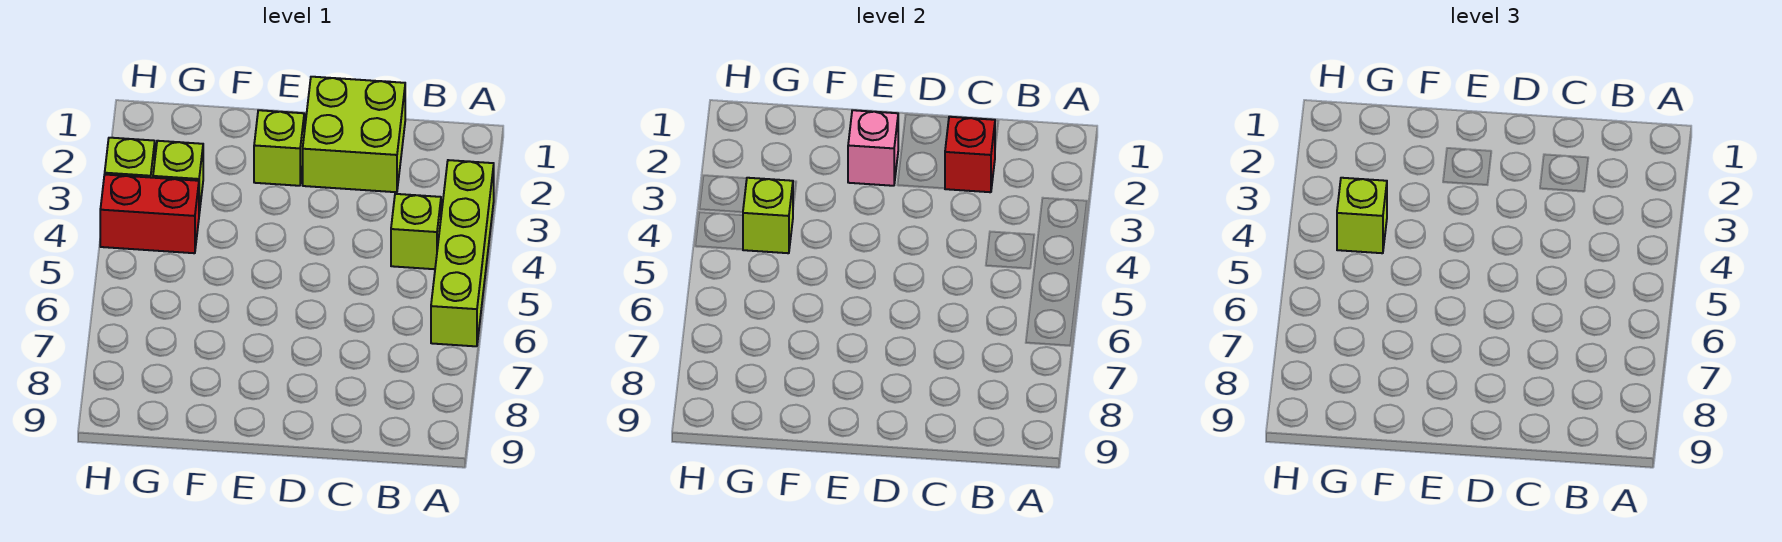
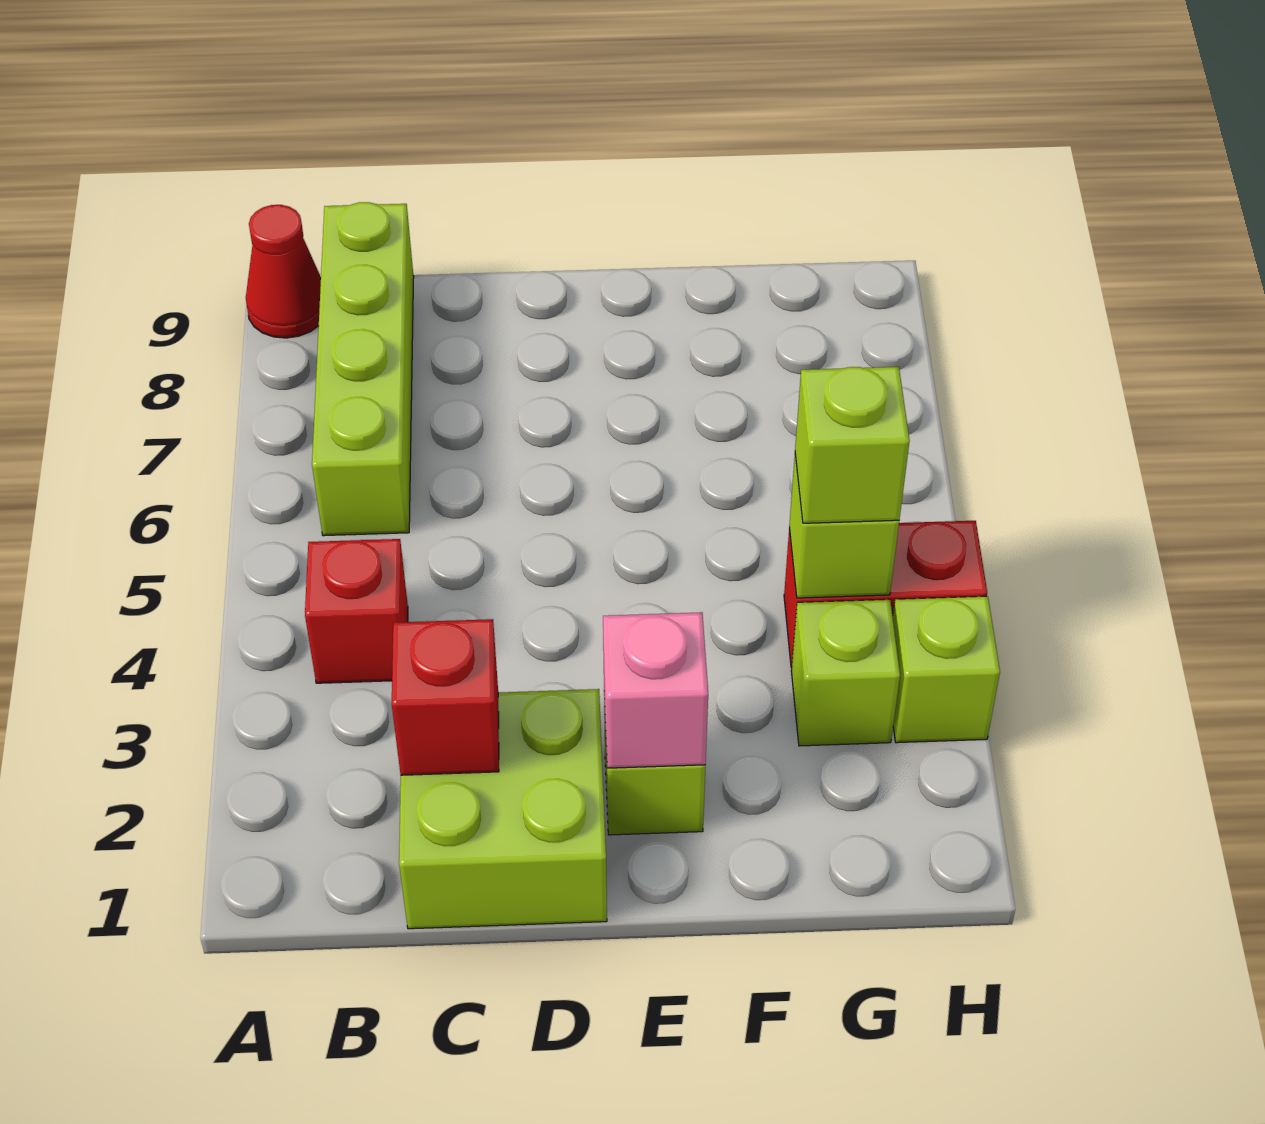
lime 1x4 brick [431,160,494,346] -> lime 1x4 brick moved to [312,202,414,536]
none -> red 1x1 cone [246,205,321,338]
lime 1x1 brick [391,194,441,269] -> red 1x1 brick [305,539,408,683]

